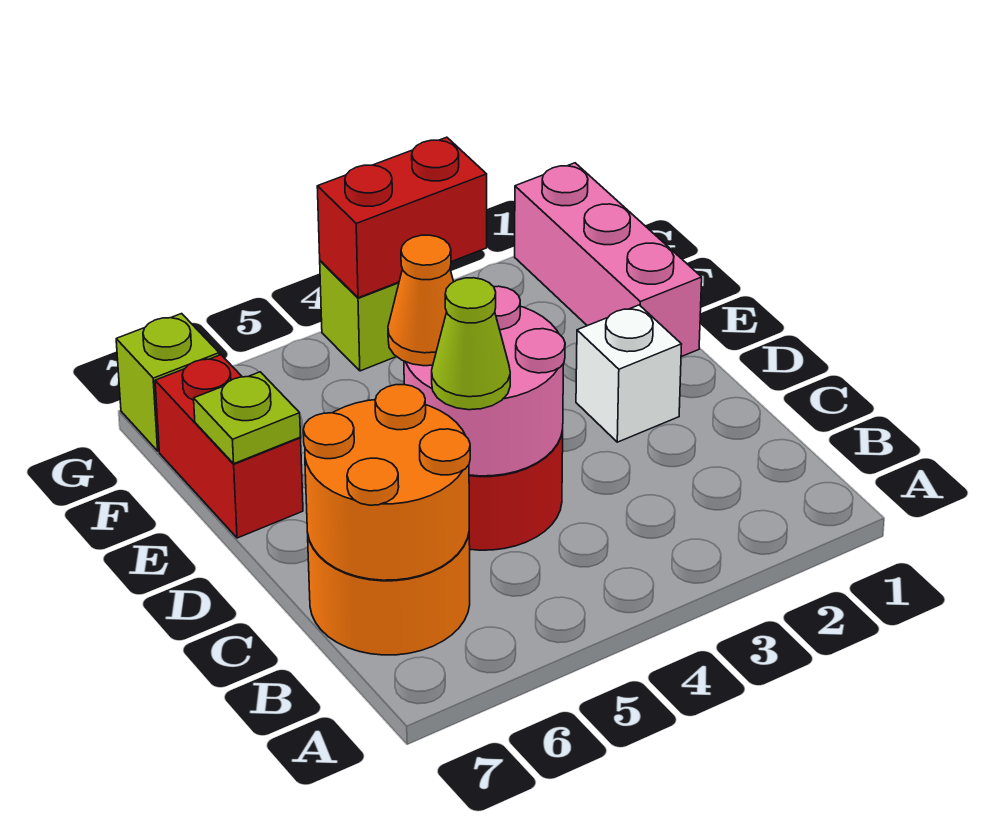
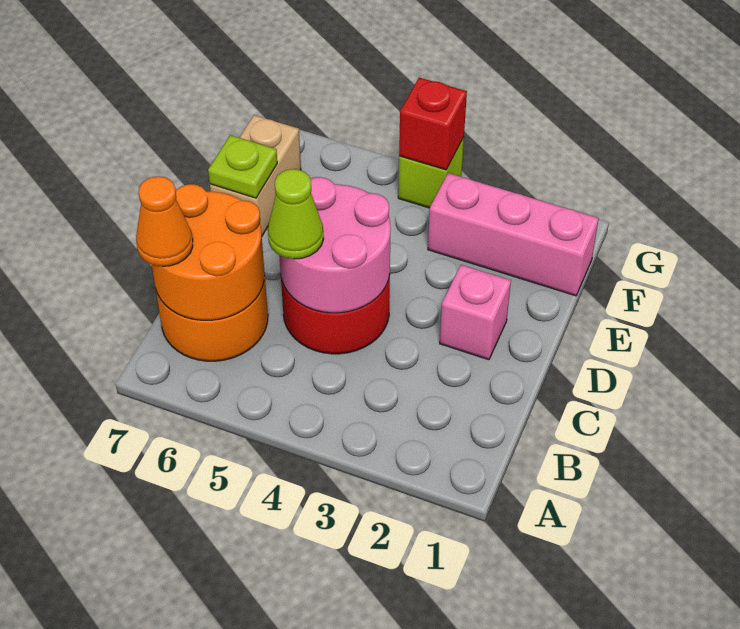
white 1x1 brick [576,305,682,442] -> pink 1x1 brick [440,265,511,360]
orange 1x1 cone [388,235,454,366] -> orange 1x1 cone moved to [136,176,193,266]
pink 1x3 brick [515,163,702,357] -> pink 1x3 brick turned to [428,173,599,296]
red 1x2 brick [155,355,303,538] -> tan 1x2 brick [210,115,301,236]
red 1x2 brick [317,137,487,298] -> red 1x1 brick [399,78,467,170]
lime 1x1 brick [116,314,219,451] -> none

